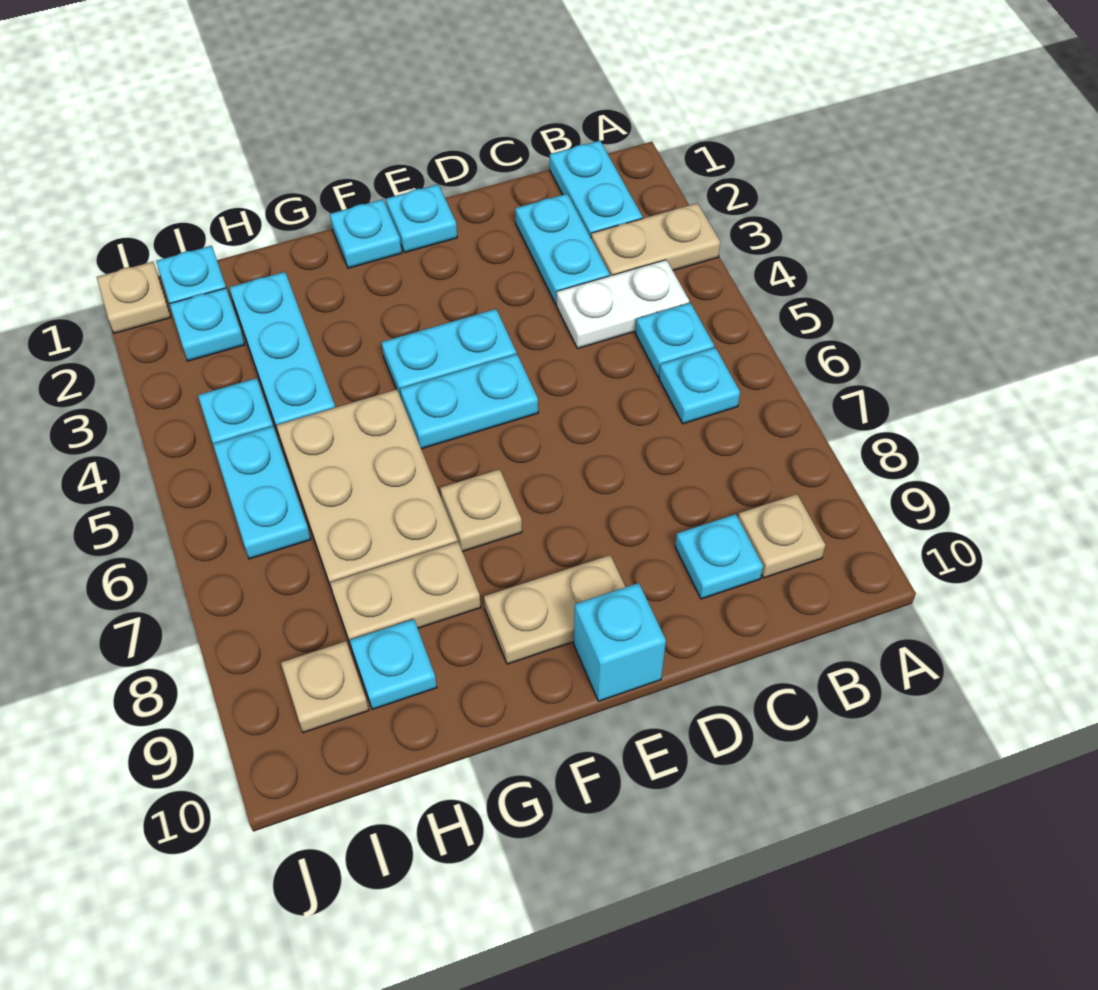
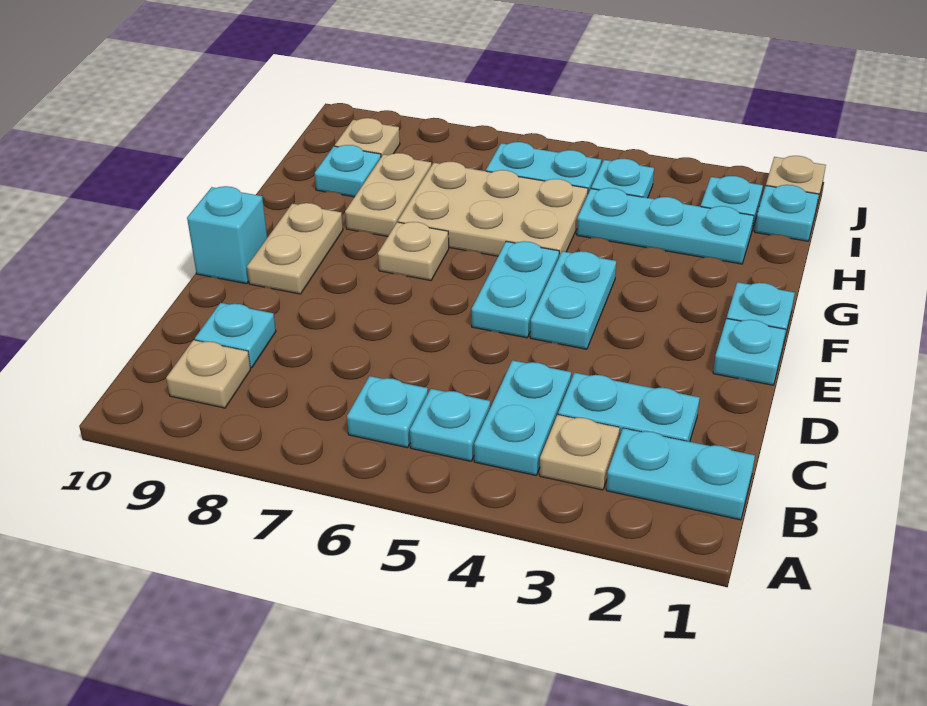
tan 1x2 plate [591,203,720,276] -> tan 1x1 plate [540,415,620,490]
white 1x2 plate [557,260,689,349] -> cyan 1x2 plate [474,360,571,475]

